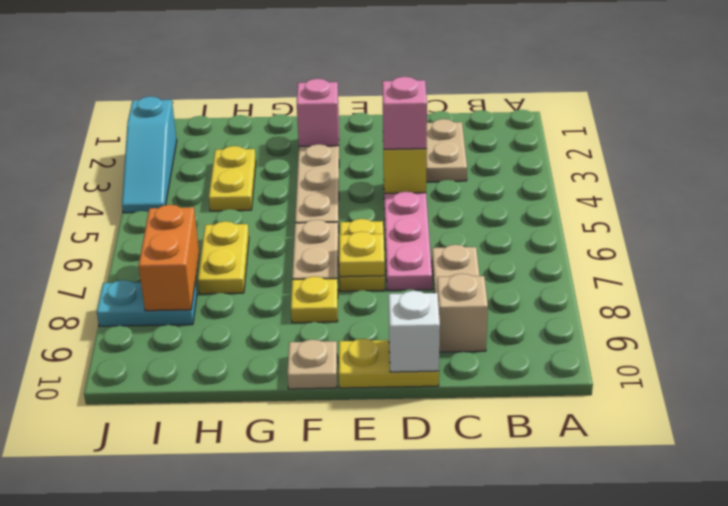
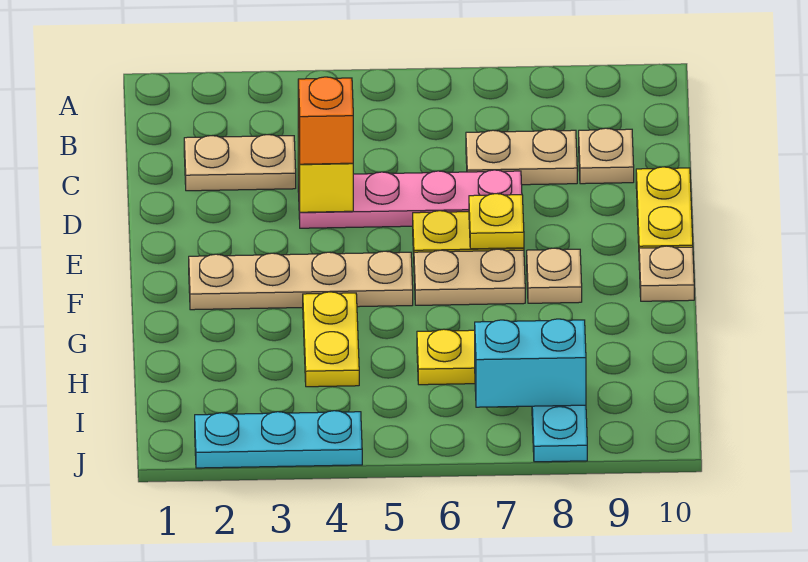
tan 1x1 brick [437,274,488,352] -> tan 1x1 plate [579,128,634,184]
pink 1x1 brick [382,77,427,149] -> orange 1x1 brick [298,77,353,164]
white 1x1 brick [389,291,440,372] -> none
pink 1x1 brick [297,79,339,146] -> none
yellow 1x1 plate [291,276,338,323] -> tan 1x1 plate [527,248,582,303]
yellow 1x2 plate [209,146,256,211] -> yellow 1x2 plate turned to [303,292,359,387]
orange 1x2 brick [139,205,199,311] -> cyan 1x2 brick [475,319,586,407]
cyan 1x3 slope [122,96,177,213] -> cyan 1x3 plate [195,411,362,468]

